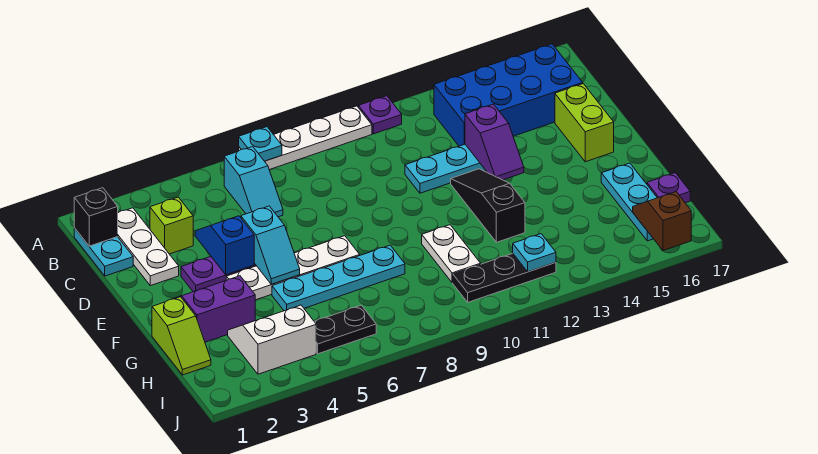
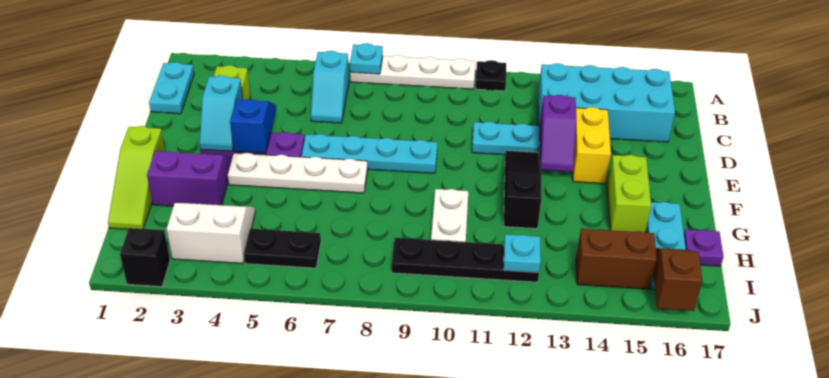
purple 1x1 plate [358,96,402,134] -> black 1x1 plate [475,60,506,91]
black 1x1 brick [74,188,118,246] -> black 1x1 brick moved to [120,228,170,287]
white 1x3 plate [118,208,179,286] -> none
blue 2x4 brick [434,44,583,146] -> cyan 2x4 brick [538,63,675,142]
none -> yellow 1x2 brick [573,107,611,184]
lime 1x2 brick [555,84,614,162] -> lime 1x2 brick moved to [607,155,651,233]
cyan 1x2 slope [241,206,300,284] -> cyan 1x2 slope moved to [199,76,243,151]
lime 1x2 slope [152,297,211,375] -> lime 1x3 slope [108,126,165,229]
cyan 1x4 plate [272,245,405,311] -> cyan 1x4 plate moved to [301,134,437,173]
black 1x3 plate [453,254,556,302] -> black 1x4 plate [392,238,539,282]
none -> brown 1x2 brick [576,229,657,289]

